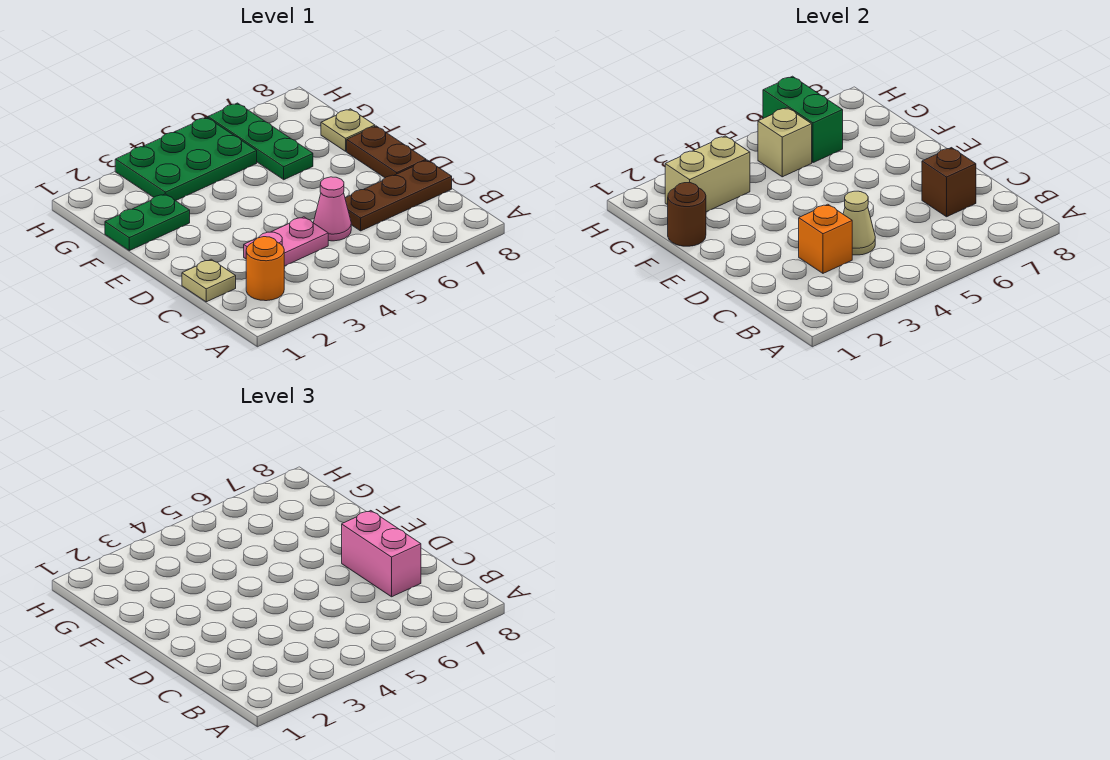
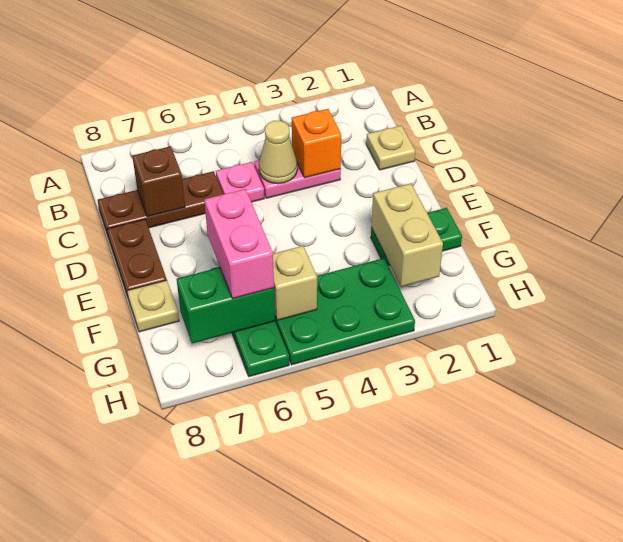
orange 1x1 round brick [246,237,284,301] -> none
pink 1x1 cone [314,177,351,241] -> pink 1x1 plate [216,162,264,202]
pink 1x2 brick [342,511,421,597] -> pink 1x2 brick moved to [204,189,274,299]
brown 1x1 round brick [668,183,706,246] -> none
tan 1x2 brick [665,136,750,212] -> tan 1x2 brick turned to [371,184,443,287]
green 1x2 brick [763,76,843,163] -> green 1x2 brick turned to [177,267,275,343]

